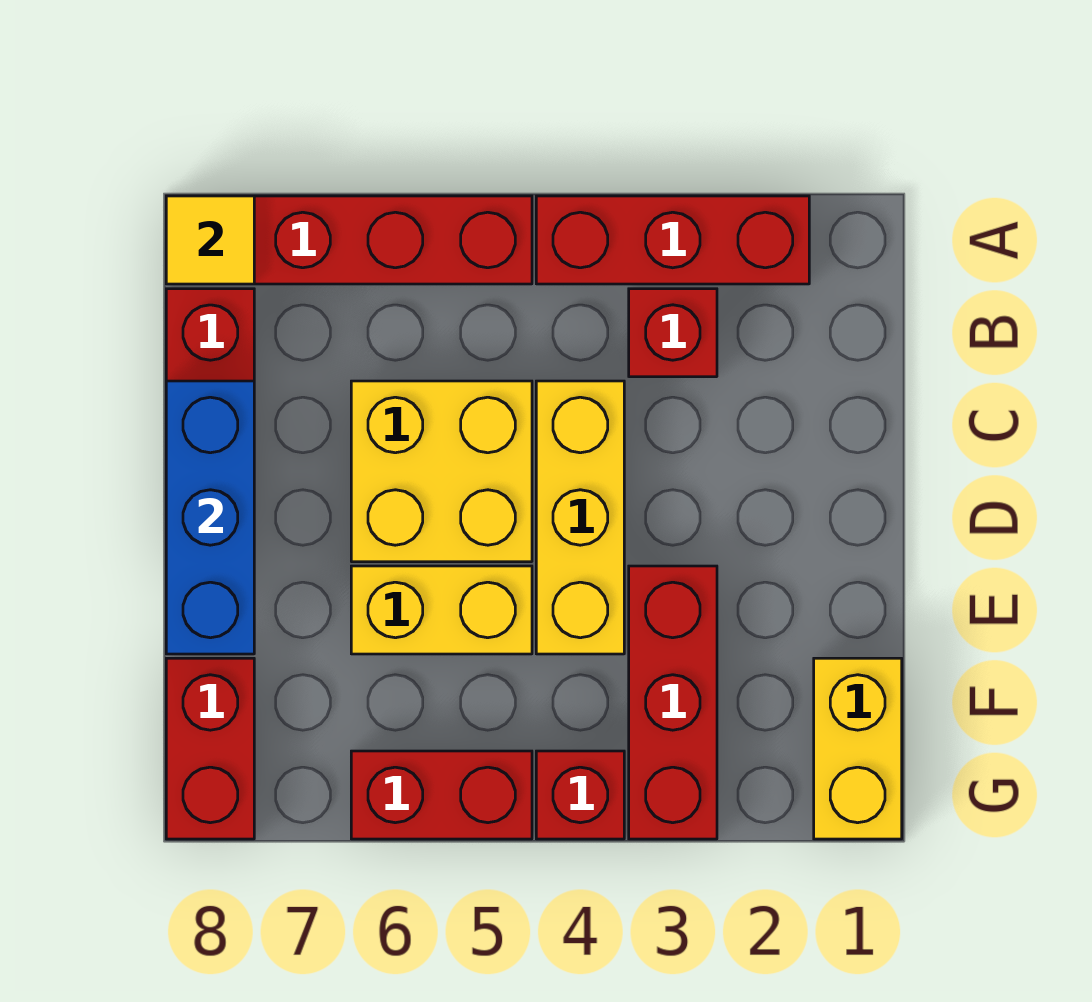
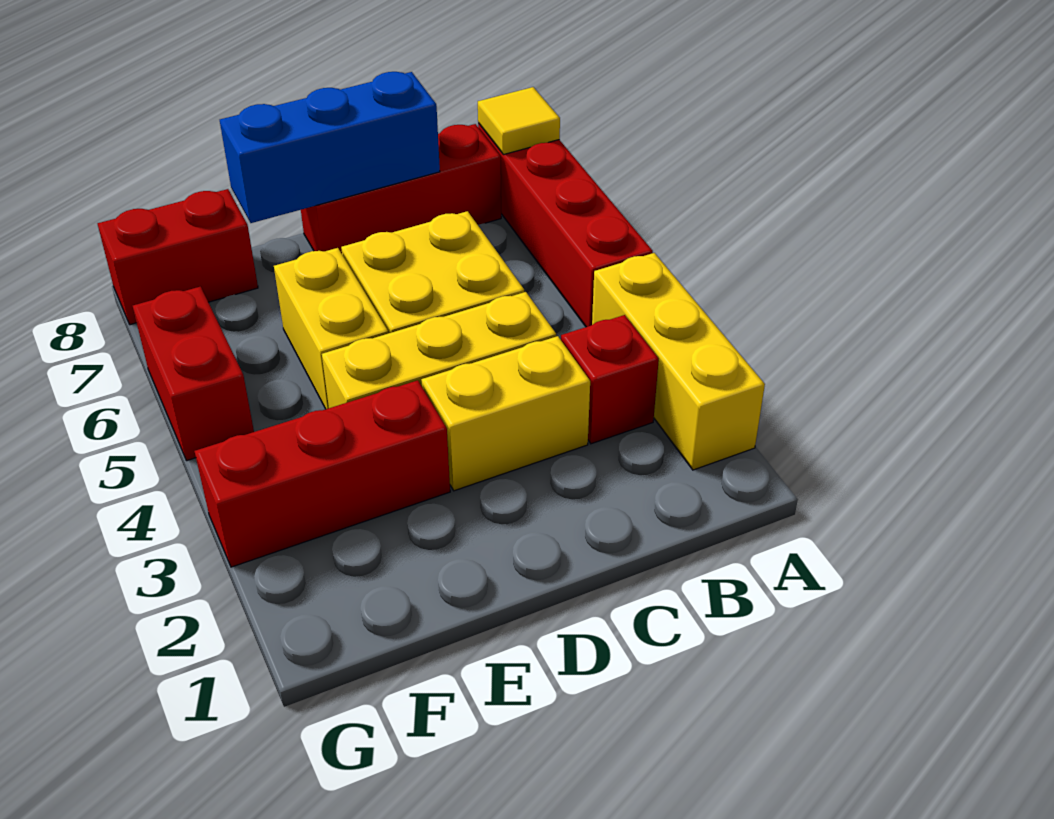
red 1x3 brick [536,196,809,284] -> yellow 1x3 brick [592,253,765,470]
yellow 1x2 brick [814,658,902,839] -> yellow 1x2 brick moved to [421,336,590,491]
red 1x1 brick [536,751,624,839] -> none

